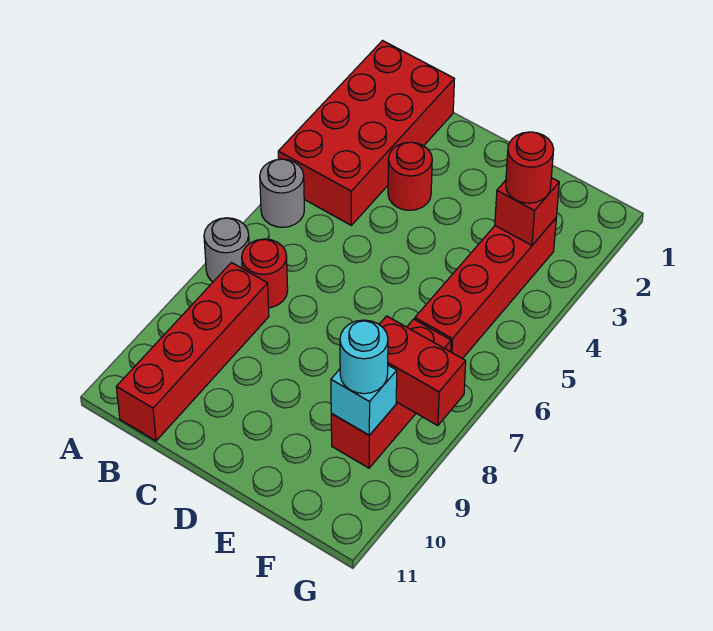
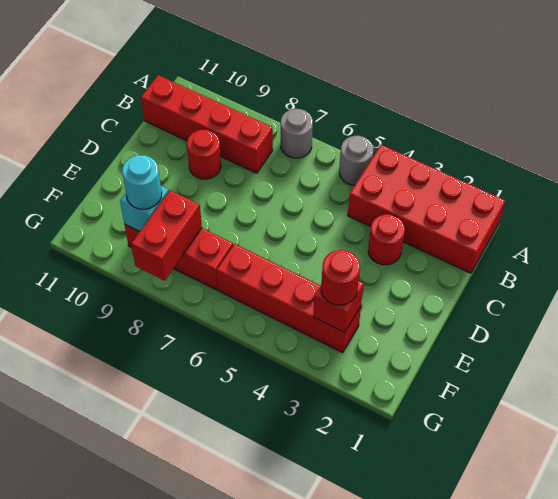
red 1x1 round brick [242,239,288,308] -> red 1x1 round brick moved to [187,130,221,179]

